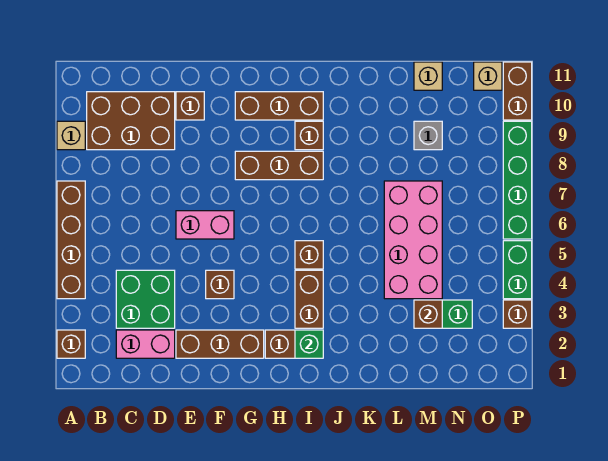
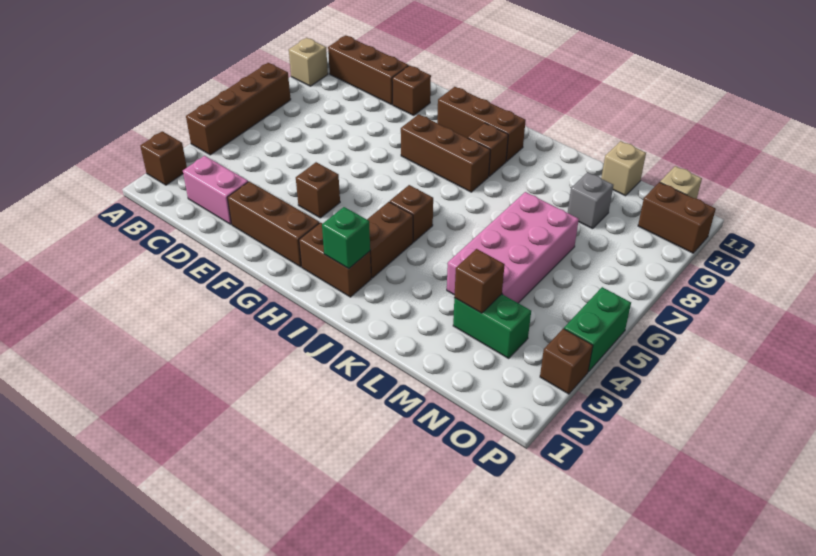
brown 2x3 brick [87,92,175,150] -> brown 1x3 brick [328,36,409,105]
green 2x2 brick [116,270,175,328] -> none
pink 1x2 brick [176,211,234,239] -> none
green 1x4 brick [503,121,532,239] -> none
brown 1x2 brick [503,62,532,120] -> brown 1x2 brick turned to [638,182,716,253]

